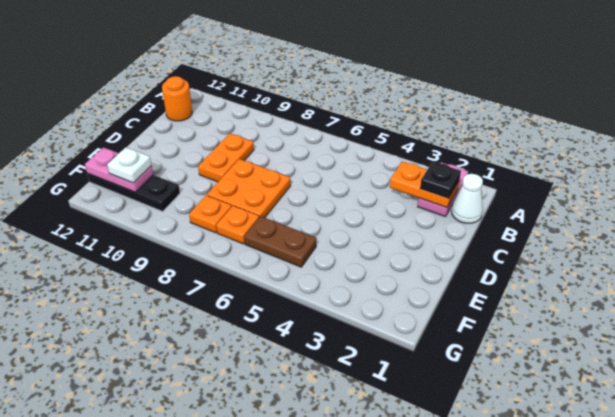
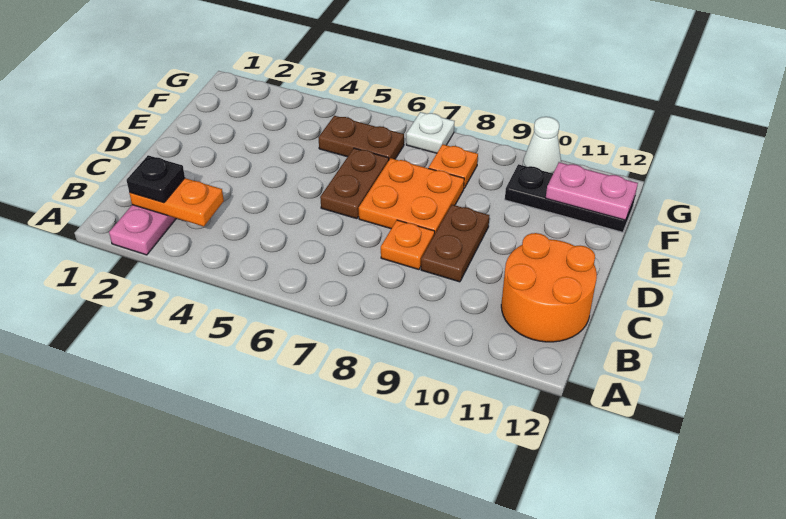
white 1x1 cone [451,174,483,223] -> white 1x1 cone moved to [523,117,561,173]
orange 1x1 round brick [162,76,192,121] -> orange 2x2 round brick [501,233,597,342]
orange 1x2 plate [198,133,254,182] -> brown 1x2 plate [421,205,489,282]
none -> brown 1x2 plate [320,148,389,219]
orange 1x1 plate [216,206,259,244] -> orange 1x1 plate moved to [381,220,435,270]
white 1x1 plate [107,147,151,183] -> white 1x1 plate moved to [406,112,455,153]

